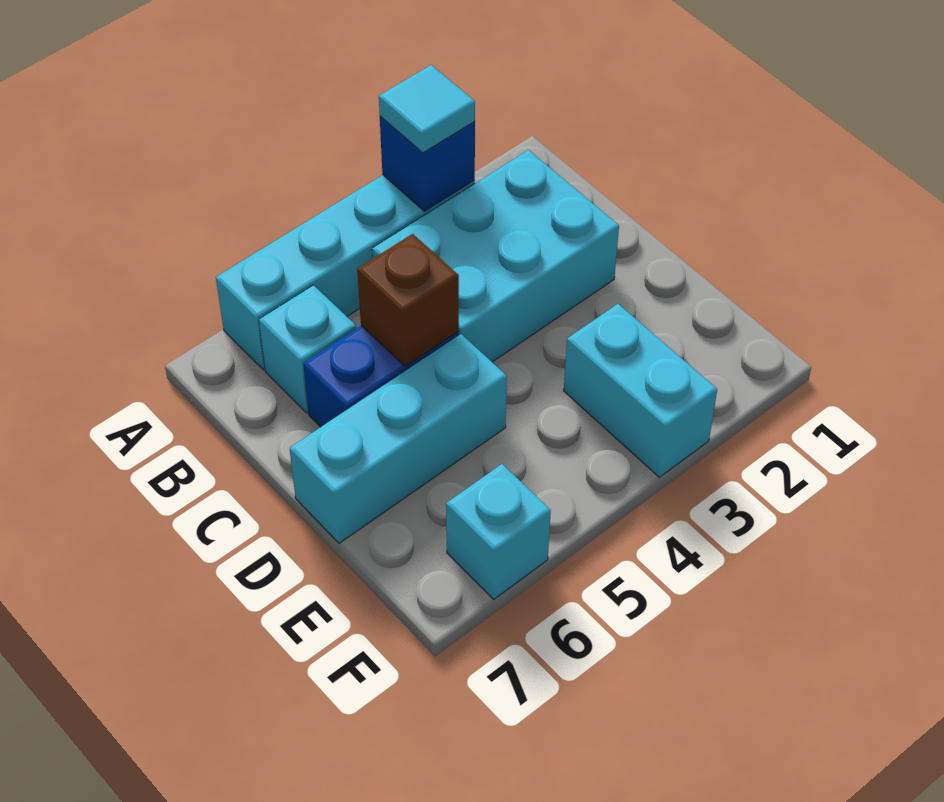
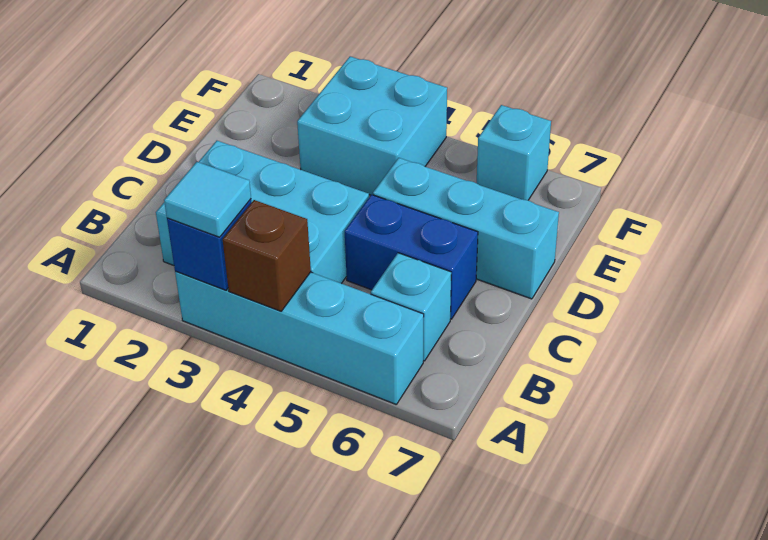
brown 1x1 brick [357,234,459,367] -> brown 1x1 brick moved to [223,200,311,311]
cyan 1x2 brick [564,304,717,477] -> cyan 2x2 brick [297,56,447,195]

